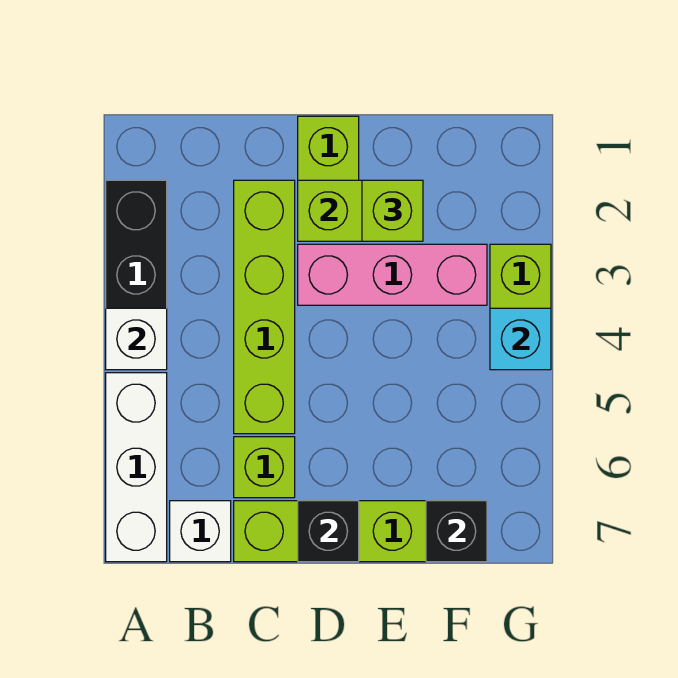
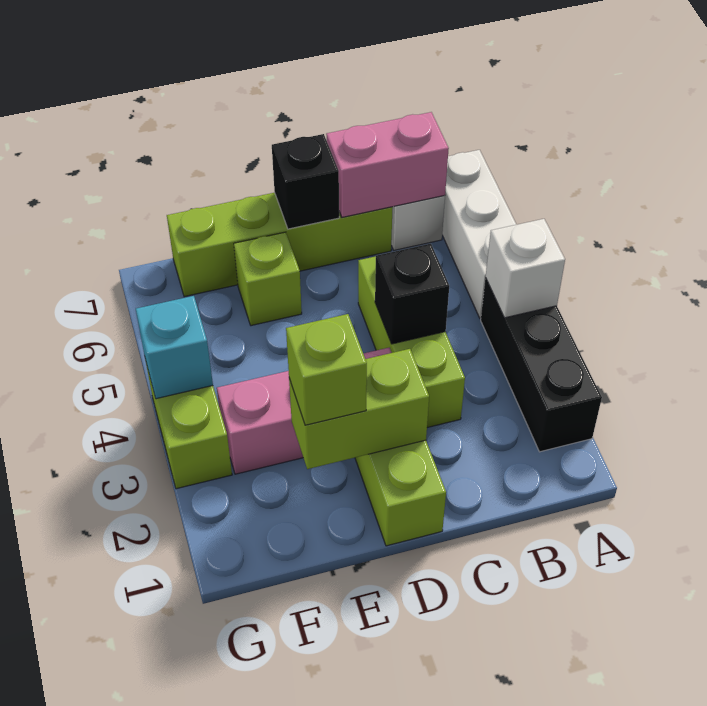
none -> pink 1x2 brick [326,112,449,217]
lime 1x4 brick [234,180,295,434] -> lime 1x3 brick [358,256,465,428]
lime 1x1 brick [234,437,295,498] -> lime 1x1 brick moved to [234,232,302,326]
black 1x1 brick [426,501,487,562] -> black 1x1 brick moved to [375,244,449,344]

